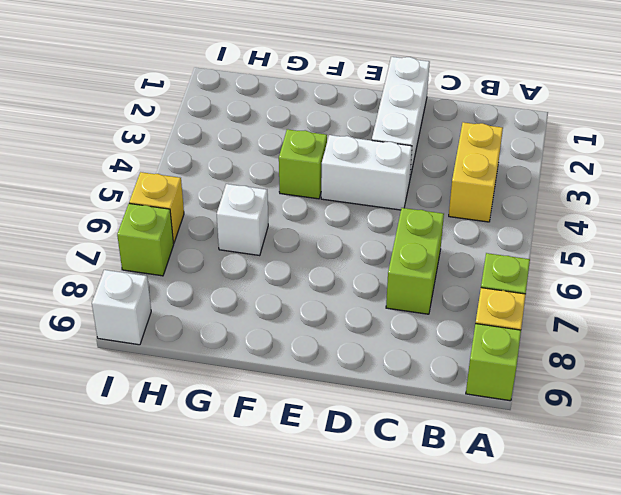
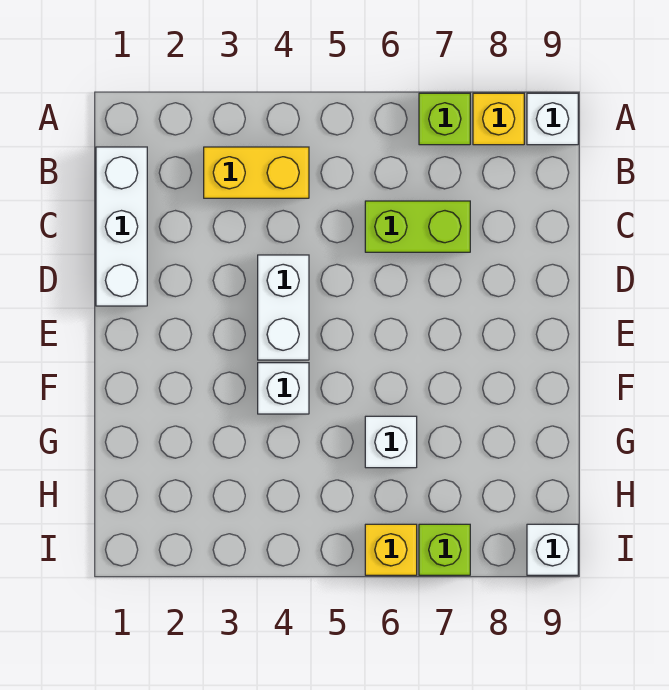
lime 1x1 brick [466,324,521,401] -> white 1x1 brick [527,93,578,145]
white 1x3 brick [372,57,430,178] -> white 1x3 brick turned to [96,147,147,306]
lime 1x1 brick [279,129,327,199] -> white 1x1 brick [258,363,309,414]

